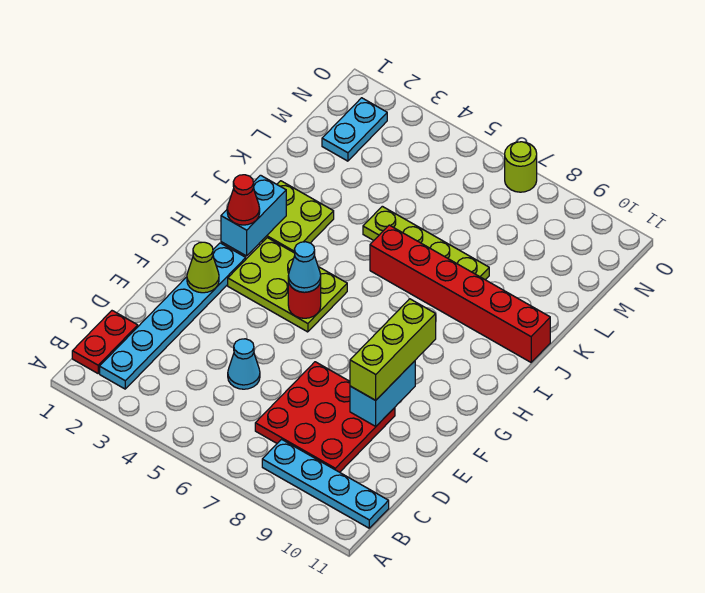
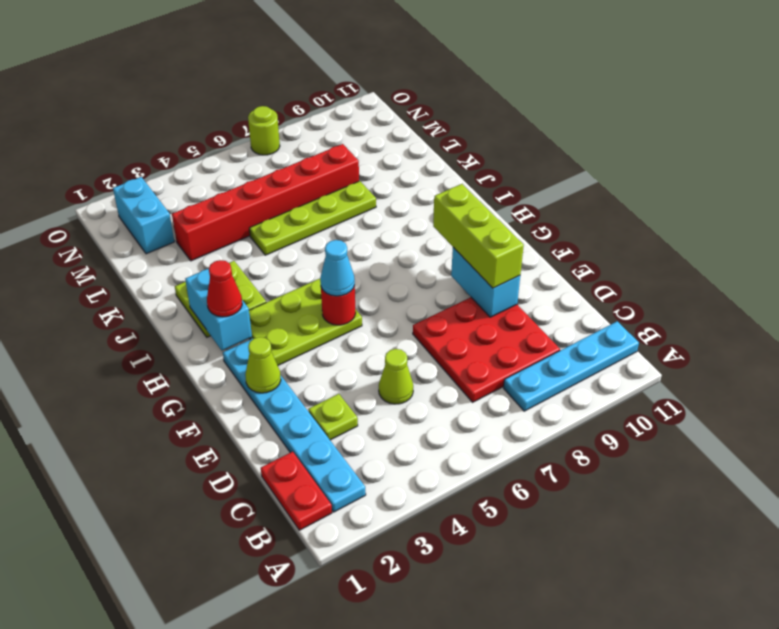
none -> lime 1x1 plate [308,394,358,440]
cyan 1x1 cone [228,339,260,389] -> lime 1x1 cone [379,349,413,404]
red 1x6 brick [370,225,550,362] -> red 1x6 brick moved to [172,144,359,261]
cyan 1x2 plate [322,98,387,161] -> cyan 1x2 brick [113,177,174,254]

